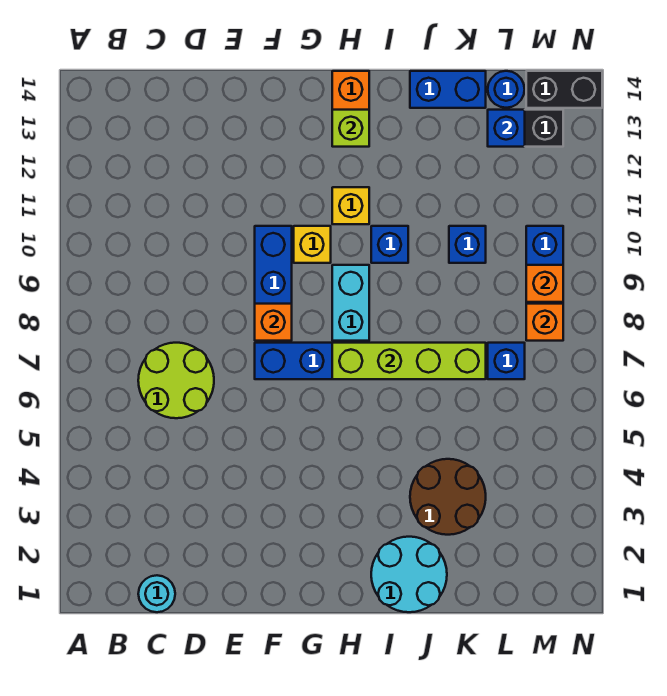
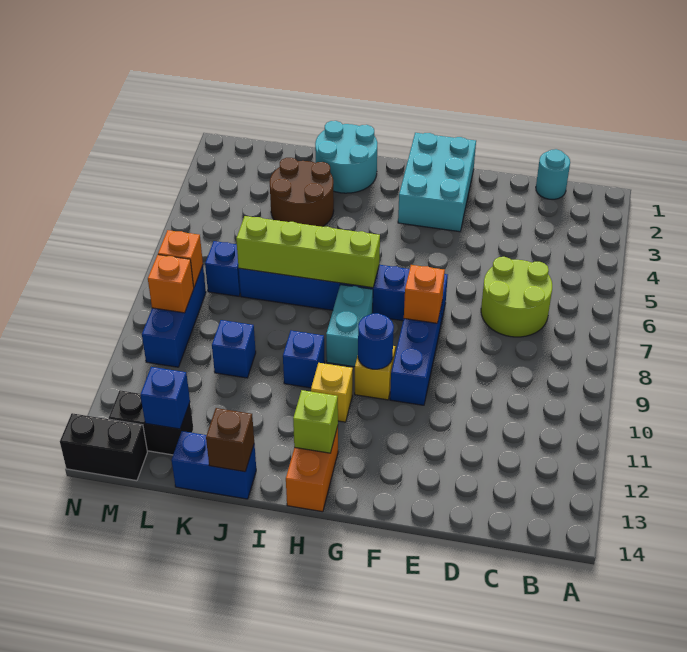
none -> cyan 2x3 brick [398,133,476,232]
none -> brown 1x1 brick [206,408,254,472]
blue 1x1 round brick [488,71,525,108] -> blue 1x1 round brick moved to [358,313,394,369]

